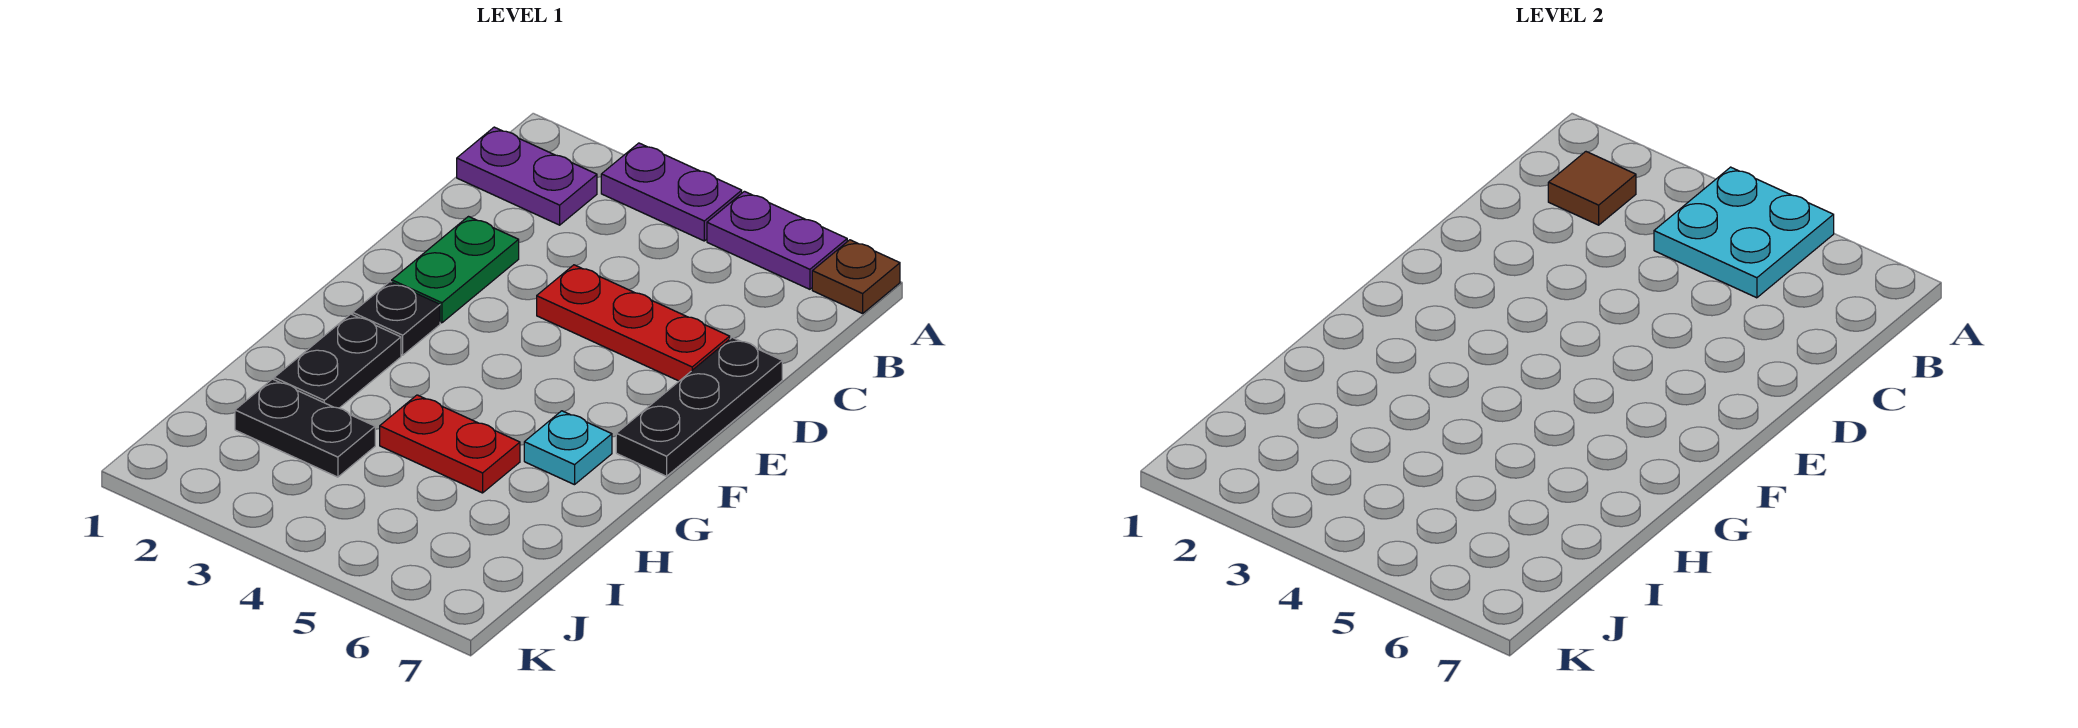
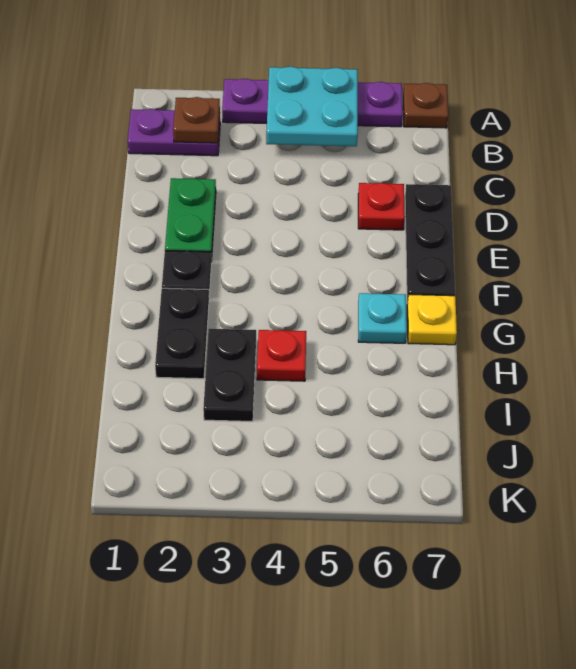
brown 1x1 tile [1548,152,1636,225] -> brown 1x1 plate [173,97,220,143]
red 1x3 plate [537,265,730,381] -> red 1x1 plate [358,183,405,230]
none -> yellow 1x1 plate [407,295,457,345]
red 1x2 plate [380,395,520,493] -> red 1x1 plate [257,330,306,381]
black 1x2 plate [235,379,375,477] -> black 1x2 plate turned to [203,329,256,421]

